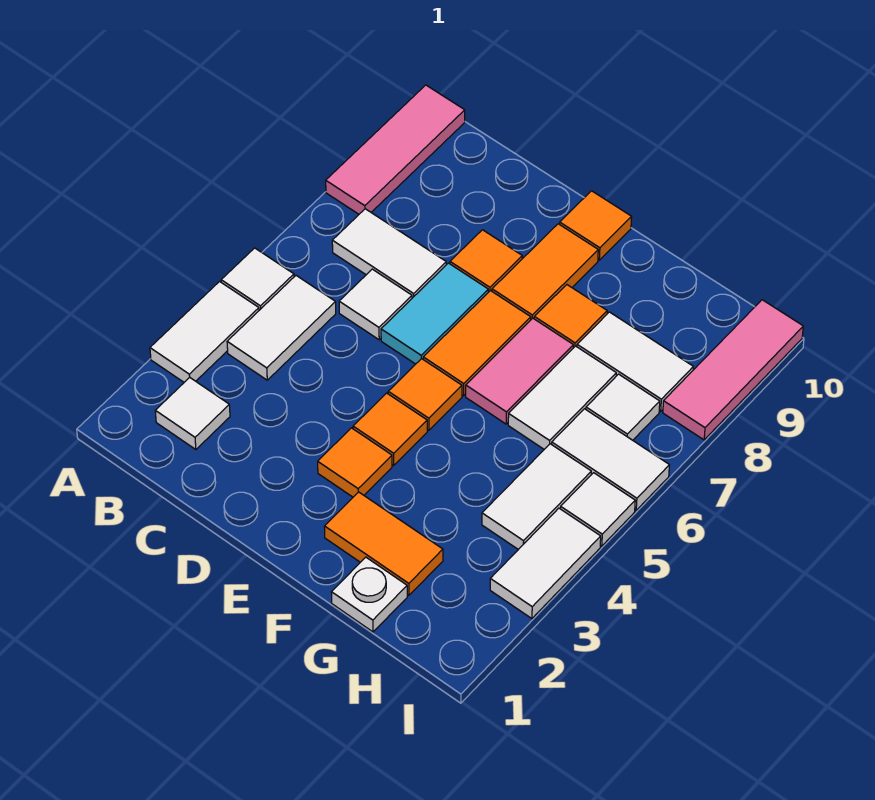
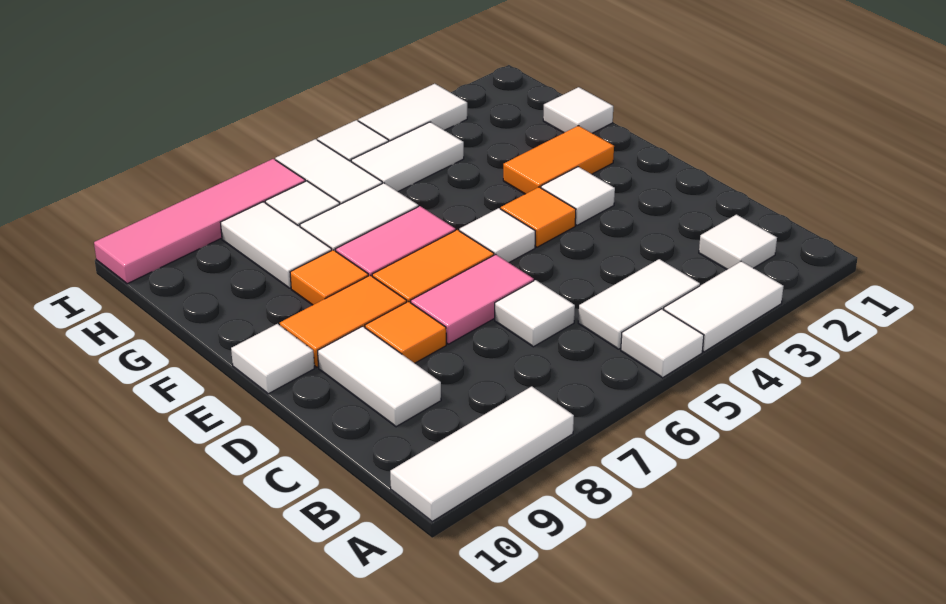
pink 1x3 tile [326,85,465,214] -> white 1x3 tile [390,386,574,522]
white 1x2 tile [332,209,446,298] -> white 1x2 tile moved to [318,326,441,427]
cyan 1x2 tile [381,263,488,364] -> pink 1x2 tile [411,254,534,344]
orange 1x1 tile [318,428,392,497] -> white 1x1 tile [541,167,615,225]
orange 1x1 tile [388,359,462,430] -> white 1x1 tile [459,208,535,263]
orange 1x1 tile [560,191,632,260] -> white 1x1 tile [231,324,314,394]
orange 1x2 tile [324,492,443,595] -> orange 1x2 tile turned to [503,126,614,194]
white 1x1 plate [331,557,407,632] -> white 1x1 tile [543,87,613,133]
pink 1x3 tile [663,300,803,440] -> pink 1x4 tile [94,159,305,284]

